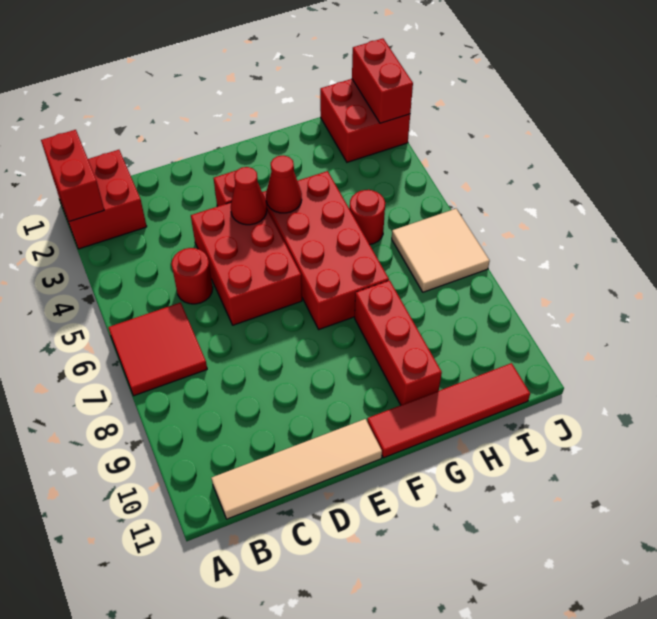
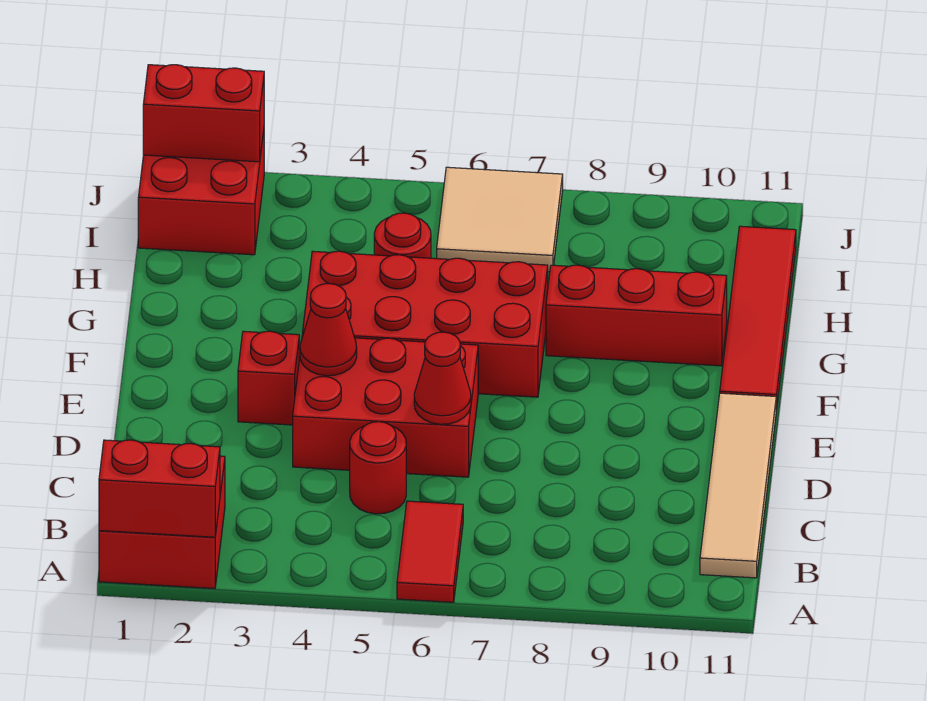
red 2x2 tile [108,302,207,396] -> red 1x2 tile [397,501,463,602]
red 1x1 cone [266,155,302,213] -> red 1x1 cone moved to [414,332,471,424]

